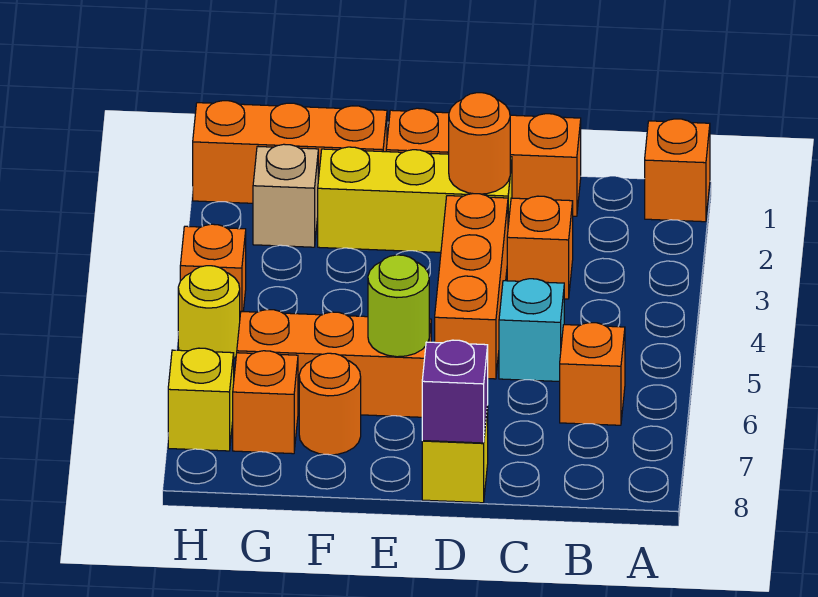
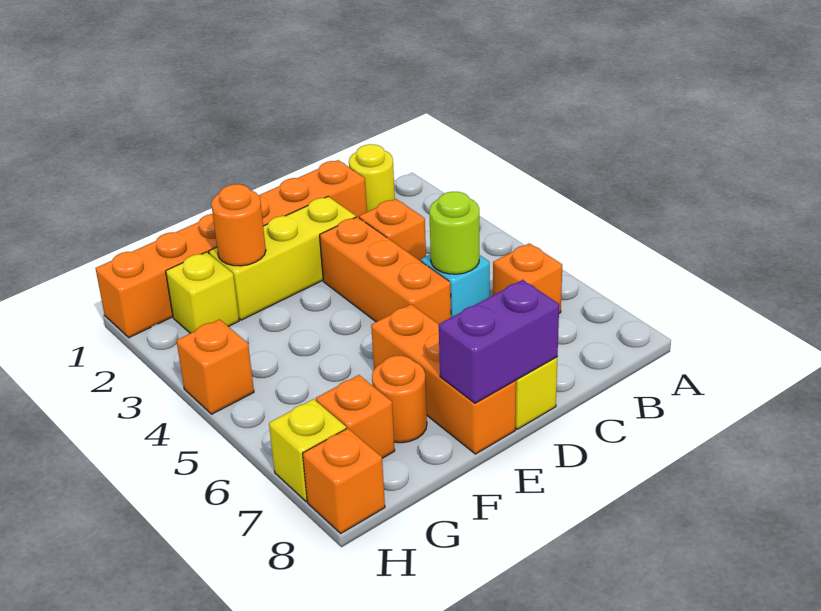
orange 1x1 brick [645,119,710,222] -> orange 1x1 brick moved to [303,428,385,533]
orange 1x1 round brick [449,93,510,194] -> orange 1x1 round brick moved to [211,184,266,266]
purple 1x1 brick [422,340,488,443] -> purple 1x2 brick [439,280,559,403]
orange 1x3 brick [237,310,431,417] -> orange 1x3 brick turned to [371,304,516,454]
lime 1x1 round brick [368,255,429,357] -> lime 1x1 round brick moved to [429,192,479,274]
tan 1x1 brick [253,144,318,247] -> yellow 1x1 brick [166,252,239,333]
yellow 1x1 round brick [178,266,240,358] -> yellow 1x1 round brick moved to [349,144,395,212]

